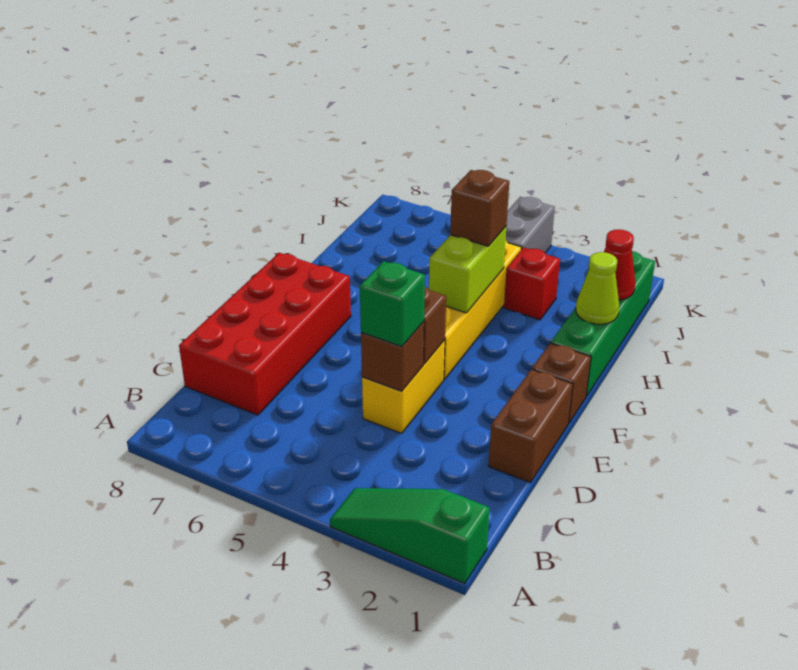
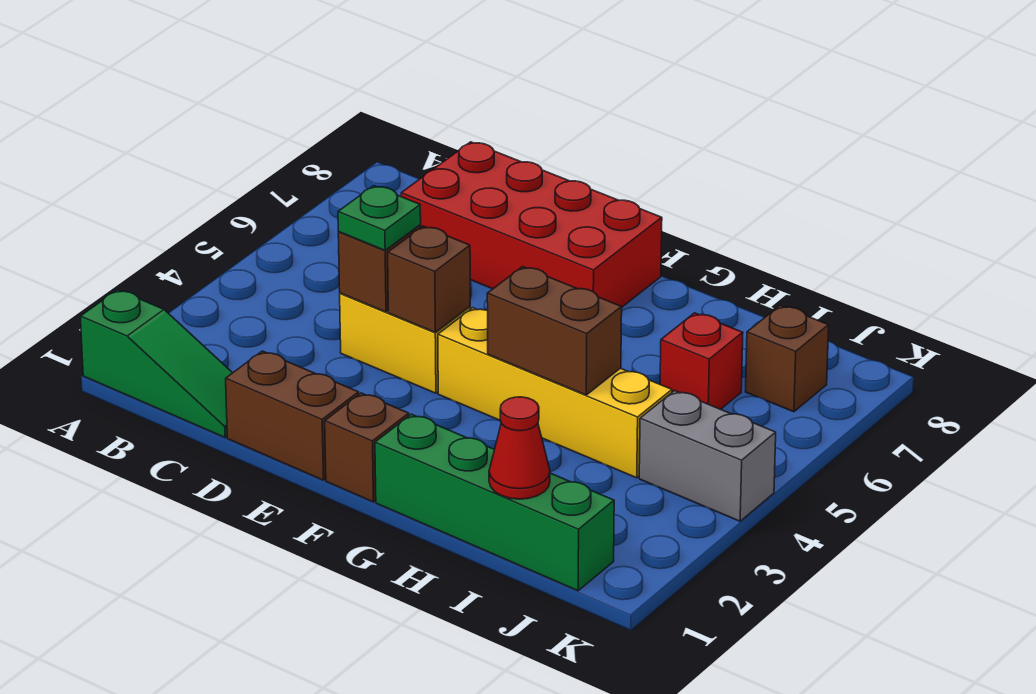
green 1x3 slope [330,488,490,584] -> green 1x3 slope turned to [80,290,232,438]
green 1x1 brick [360,261,425,347] -> green 1x1 plate [338,186,421,250]
lime 1x2 brick [429,227,506,313] -> brown 1x2 brick [487,266,622,395]
lime 1x1 cone [576,252,619,324] -> none
brown 1x1 brick [450,170,509,246] -> brown 1x1 brick moved to [745,305,829,412]
red 1x1 brick [504,248,560,320] -> red 1x1 brick moved to [660,313,743,409]

